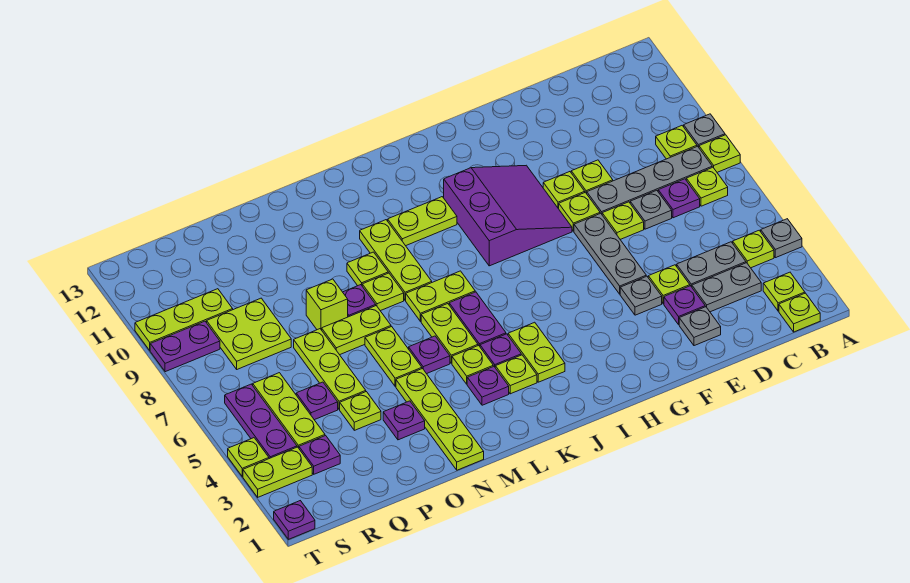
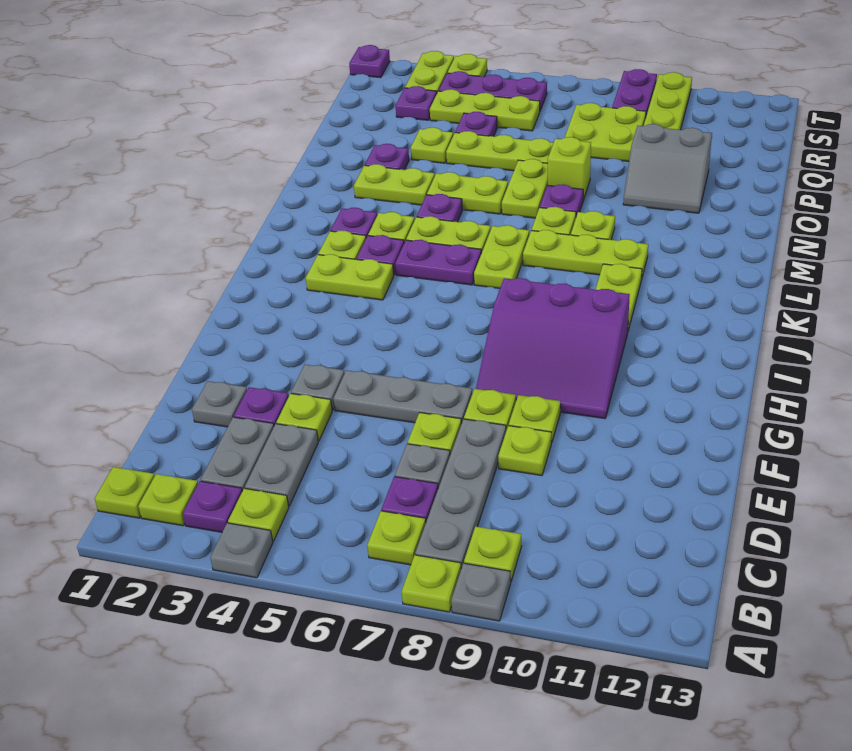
none -> purple 1x1 plate [183,481,242,532]
lime 1x4 plate [396,369,484,470] -> lime 1x2 plate [354,164,435,205]
none -> grey 2x2 slope [623,124,712,213]

